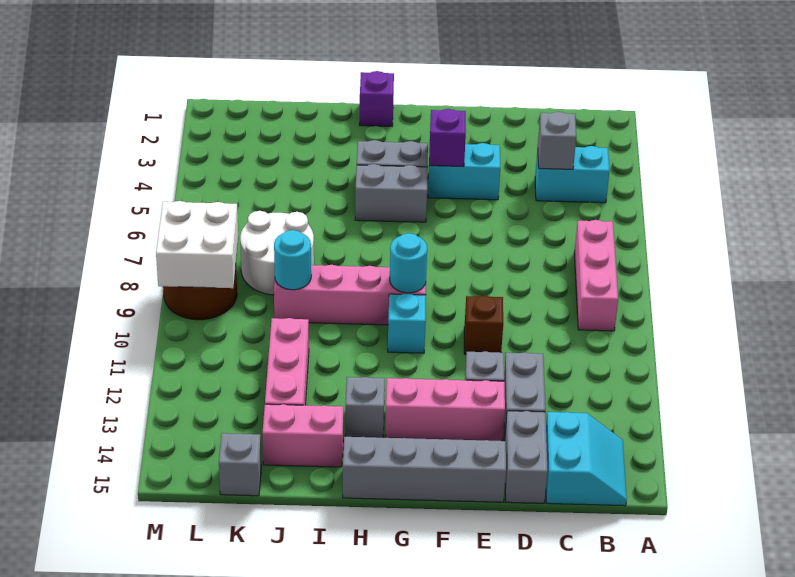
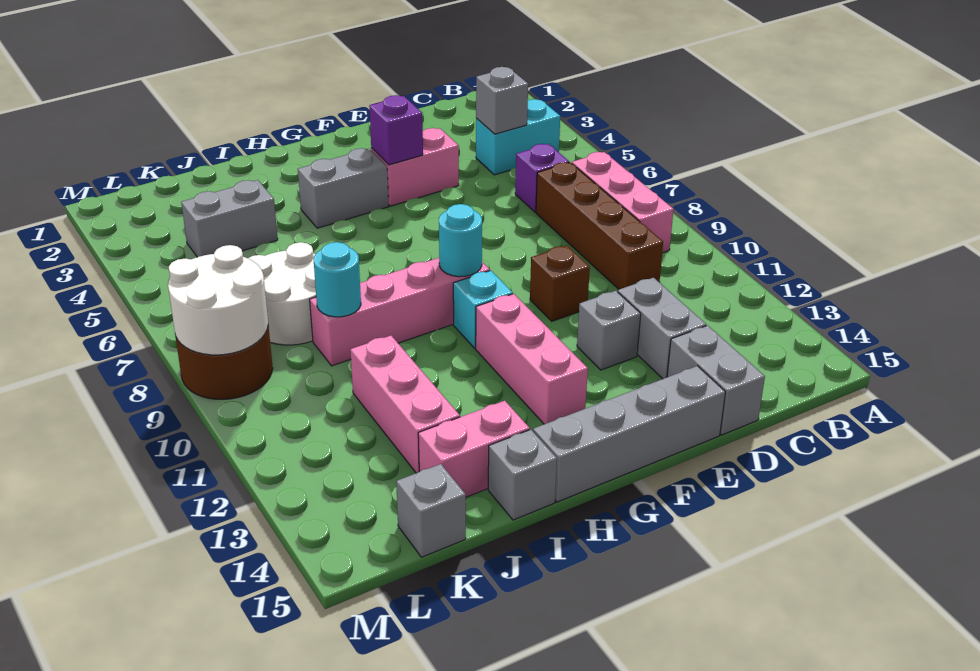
cyan 2x2 slope [546,412,627,506] -> none
none -> brown 1x4 brick [536,162,663,289]
cyan 1x2 brick [428,143,500,200] -> pink 1x2 brick [371,128,459,206]
pink 1x3 brick [385,378,505,441] -> pink 1x3 brick turned to [476,294,588,424]
grey 1x2 brick [355,164,428,222] -> grey 1x2 brick moved to [181,180,278,257]
purple 1x1 brick [359,71,394,126] -> purple 1x1 brick moved to [515,144,569,212]
grey 1x1 brick [345,377,385,438] -> grey 1x1 brick moved to [488,430,557,520]
white 2x2 brick [156,201,238,288] -> white 2x2 round brick [168,245,268,355]

